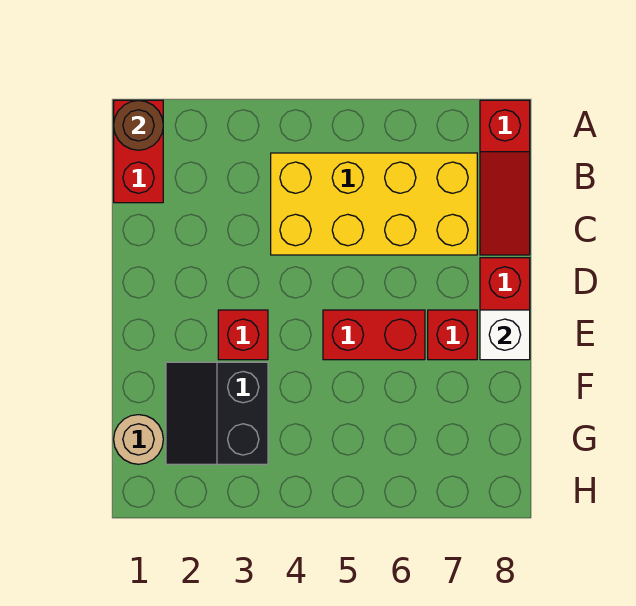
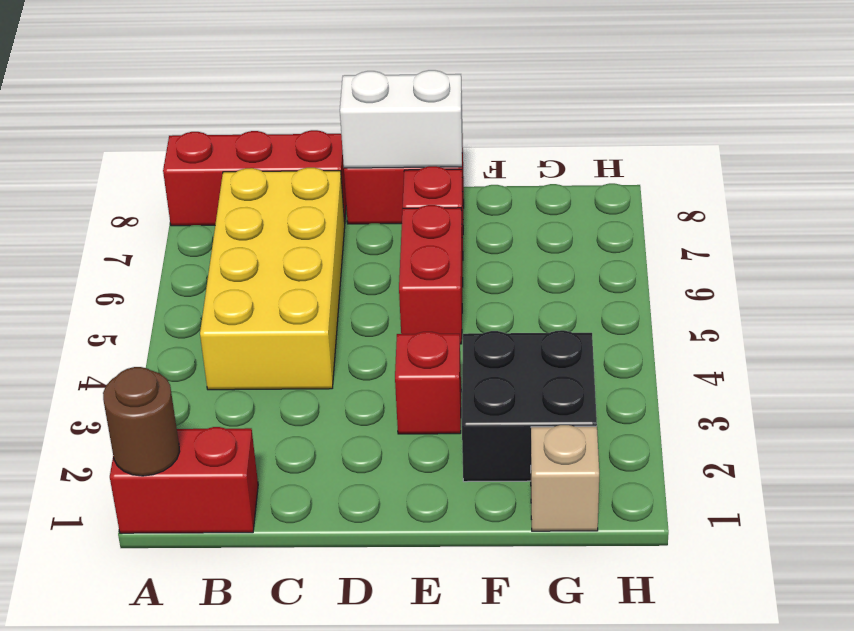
red 1x3 slope [480,100,530,255] -> red 1x3 brick [163,130,346,226]
white 1x1 brick [480,310,530,360] -> white 1x2 brick [340,70,462,168]
black 2x2 slope [166,362,268,464] -> black 2x2 brick [462,330,597,482]
tan 1x1 round brick [114,415,163,464] -> tan 1x1 brick [531,425,599,531]

